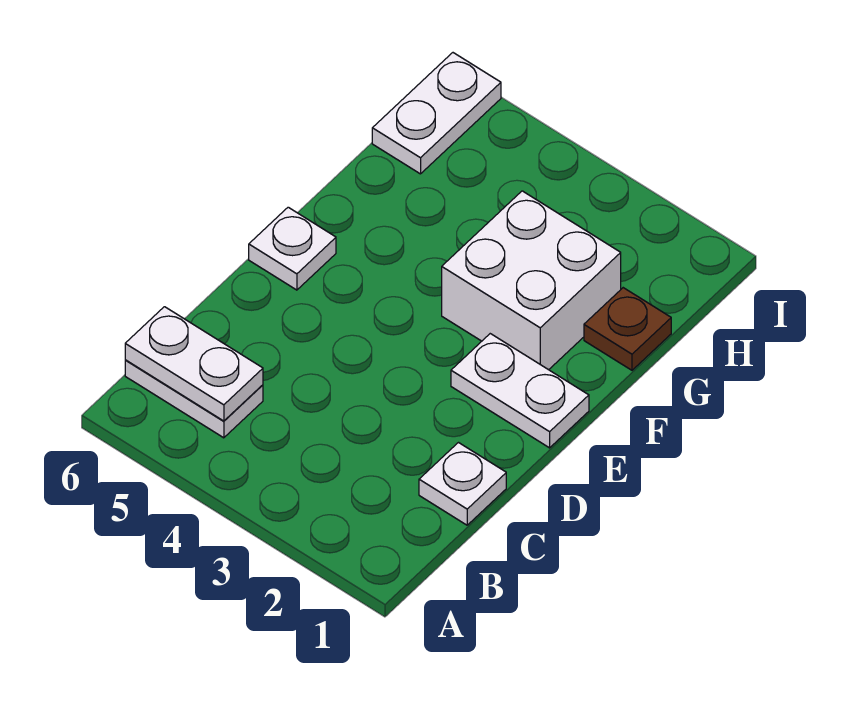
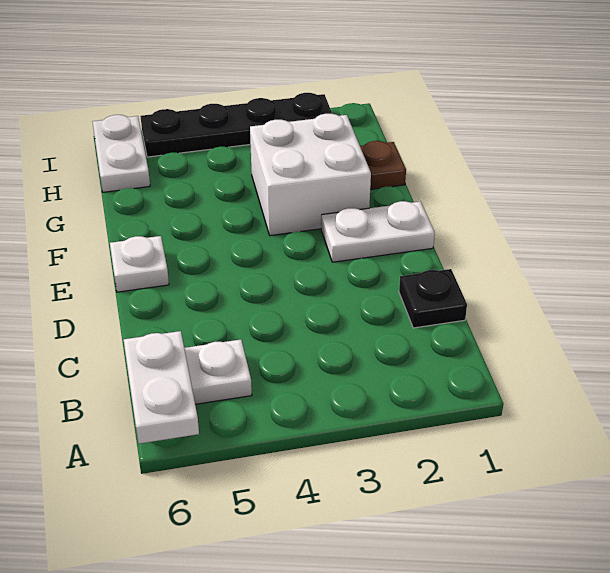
white 1x2 plate [125,307,263,421] -> white 1x2 plate turned to [124,331,199,444]
white 1x1 plate [419,443,506,525] -> black 1x1 plate [399,269,467,328]
none -> black 1x4 plate [140,93,332,157]

